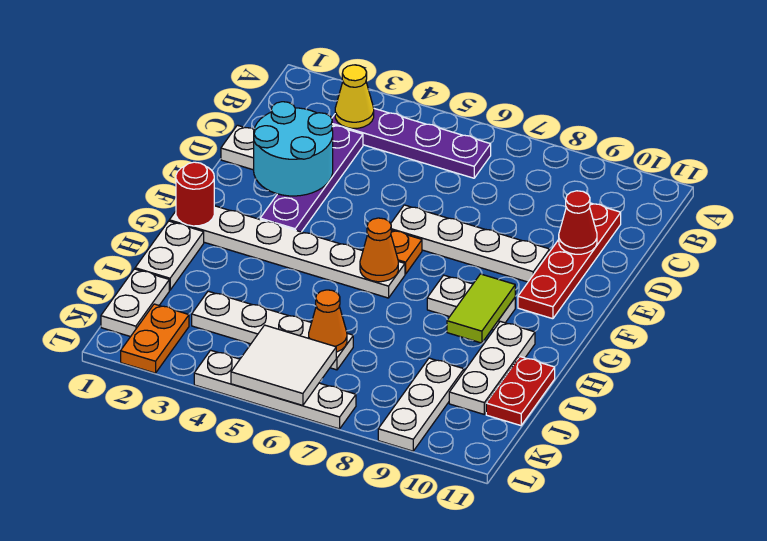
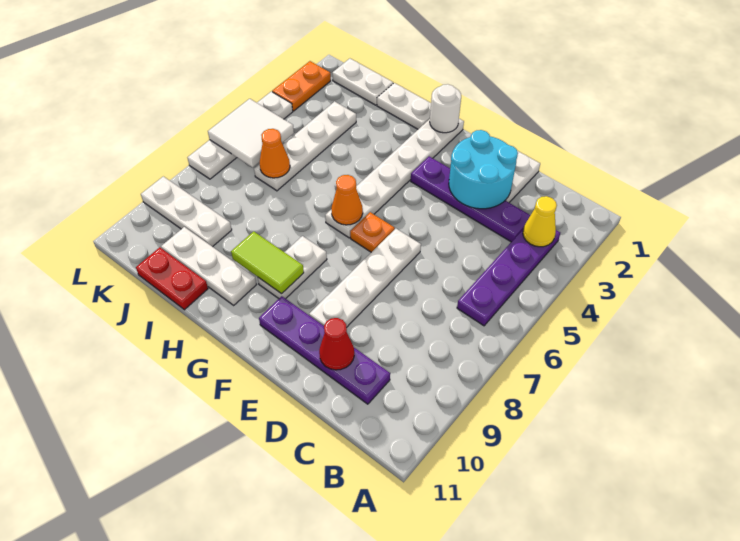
red 1x4 plate [518,203,621,319] -> purple 1x4 plate [259,296,390,404]
red 1x1 round brick [176,162,214,226] -> white 1x1 round brick [430,84,461,133]
orange 1x2 plate [121,304,189,373] -> orange 1x2 plate turned to [272,61,331,111]

